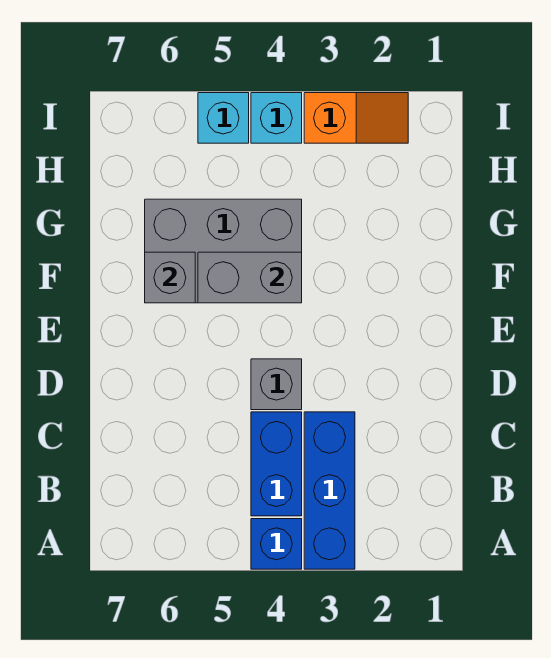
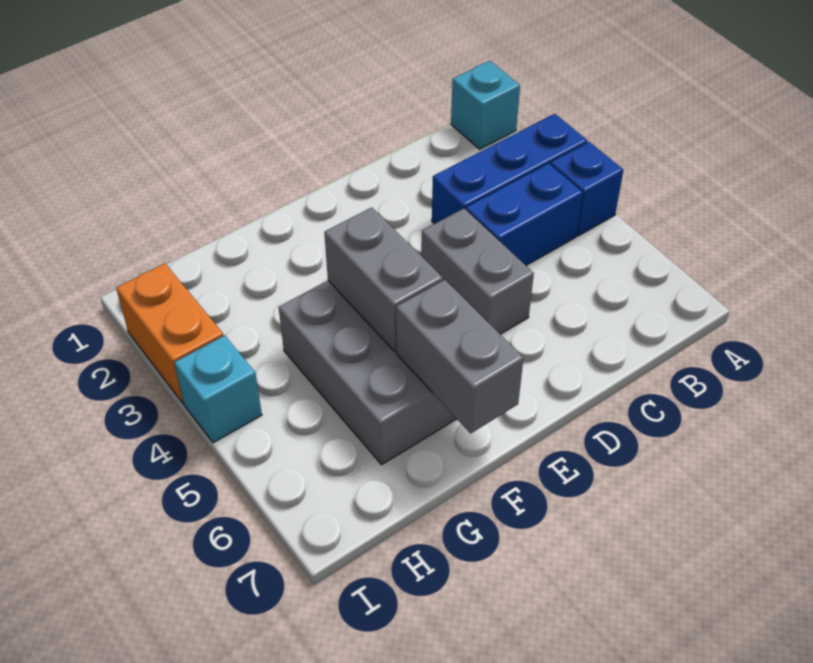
grey 1x1 brick [251,359,302,410] -> grey 1x2 brick [421,209,534,334]
grey 1x1 brick [145,252,195,303] -> grey 1x2 brick [396,280,524,433]
orange 1x2 slope [304,93,408,143] -> orange 1x2 brick [116,264,224,403]
cyan 1x1 brick [198,93,249,143] -> cyan 1x1 brick moved to [451,61,520,149]

